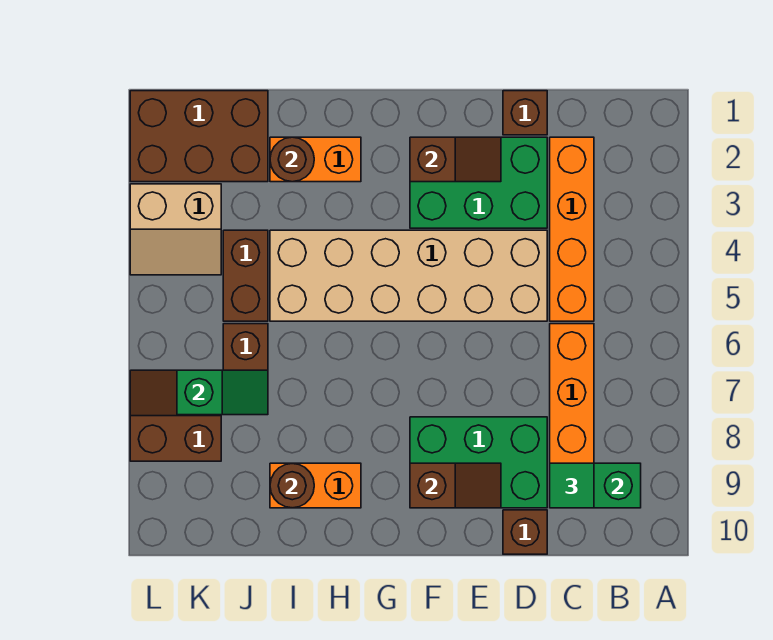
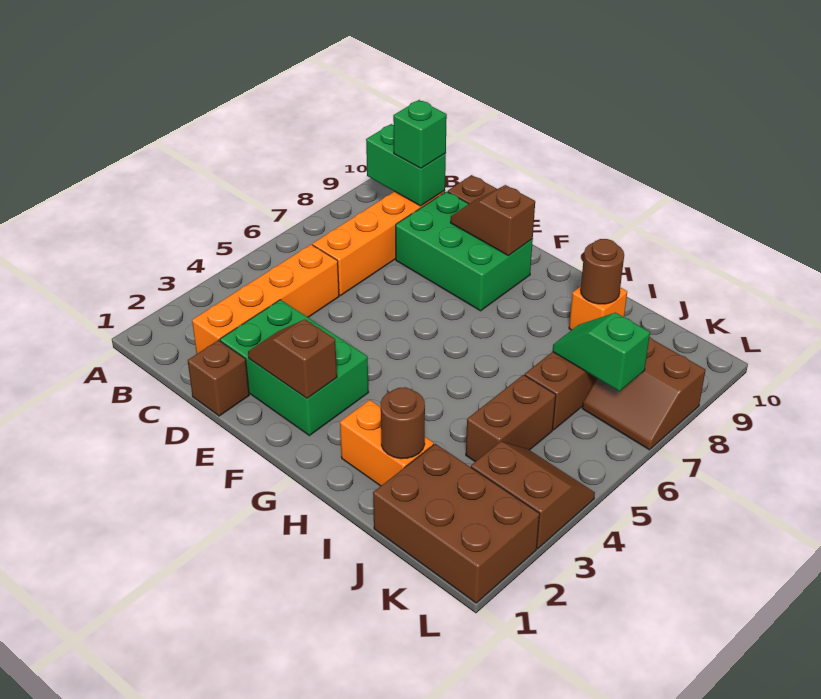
green 1x1 tile [550,463,594,508] -> green 1x1 brick [393,100,447,168]
tan 2x6 brick [270,230,547,321] -> none
orange 1x2 brick [270,463,361,508] -> orange 1x1 brick [569,286,627,330]
tan 2x2 slope [130,184,221,275] -> brown 2x2 slope [471,442,595,549]

